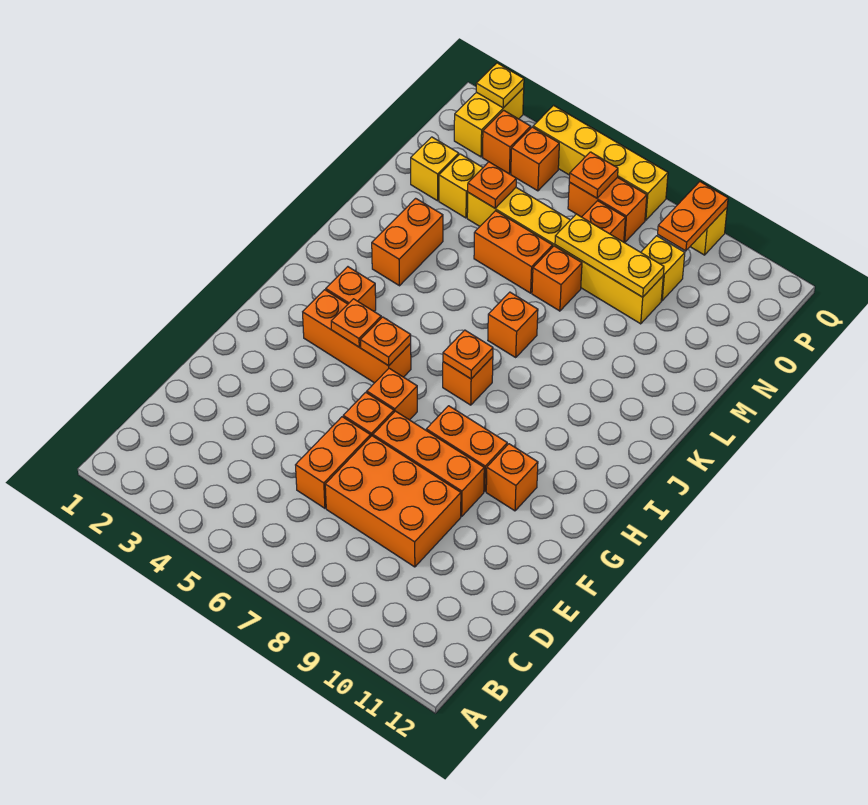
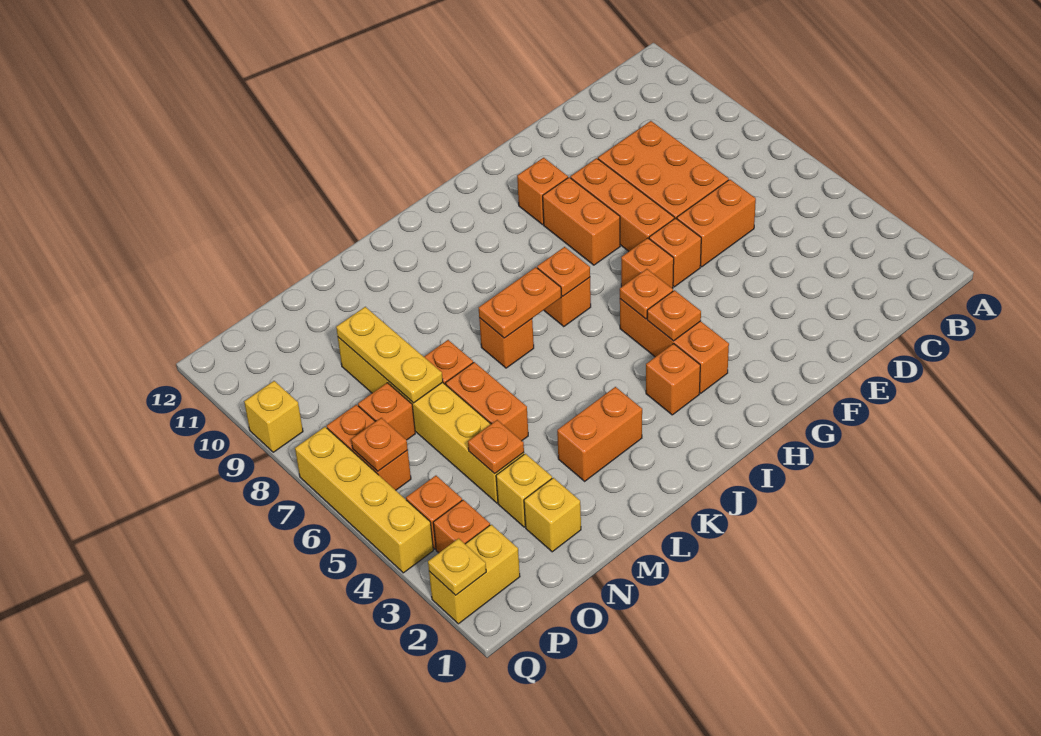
yellow 1x1 brick [641,236,685,301] -> none
orange 1x2 plate [658,182,728,251] -> orange 1x2 plate moved to [479,267,561,338]

